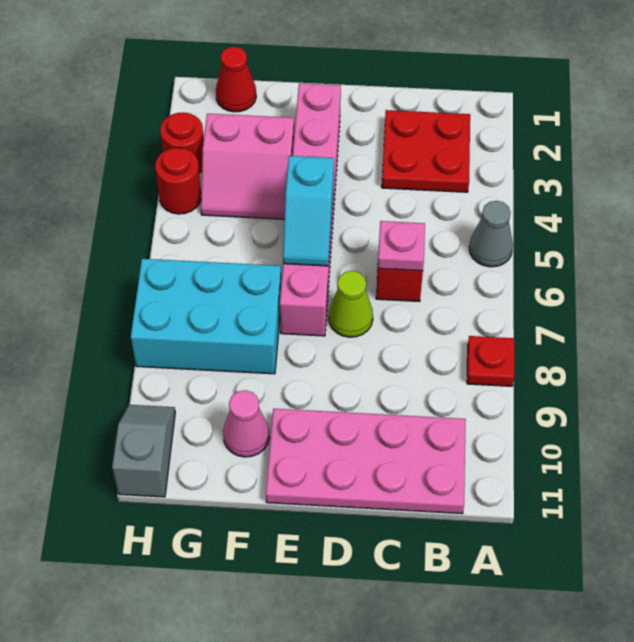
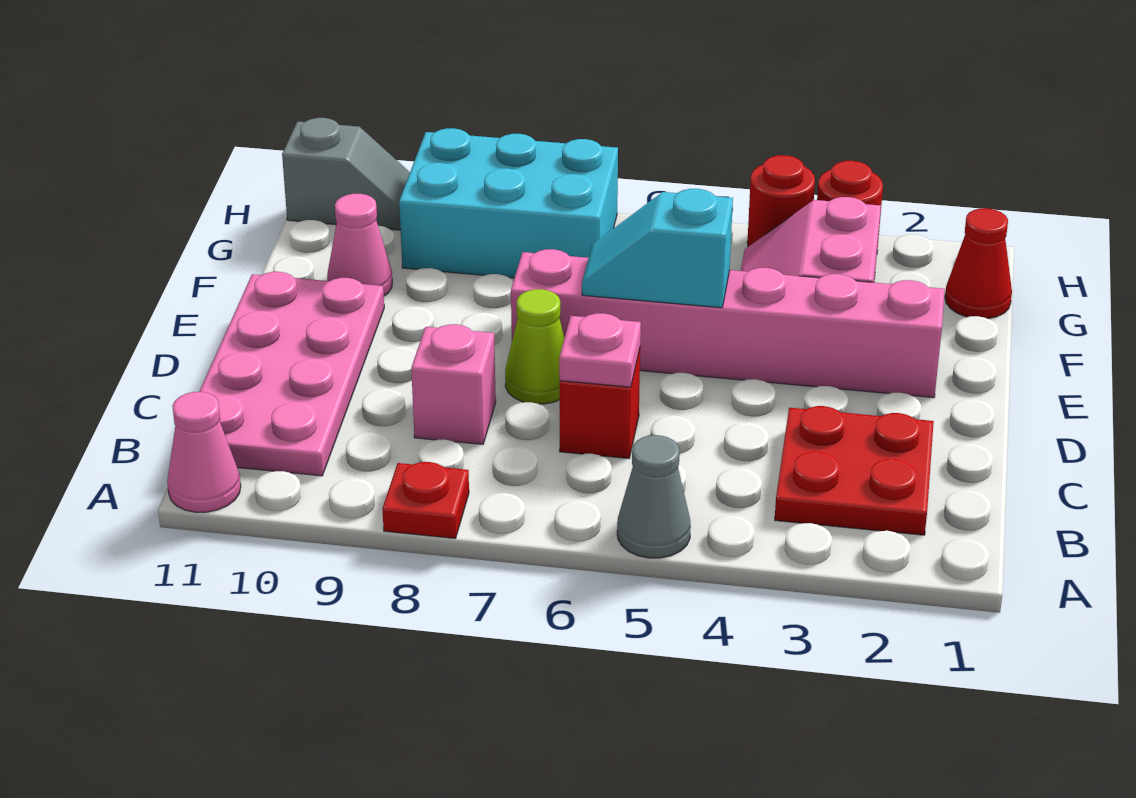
none -> pink 1x1 cone [167,392,241,512]
none -> pink 1x1 brick [411,324,496,444]
cyan 2x3 brick [131,259,281,374] -> cyan 2x3 brick turned to [399,128,618,278]

